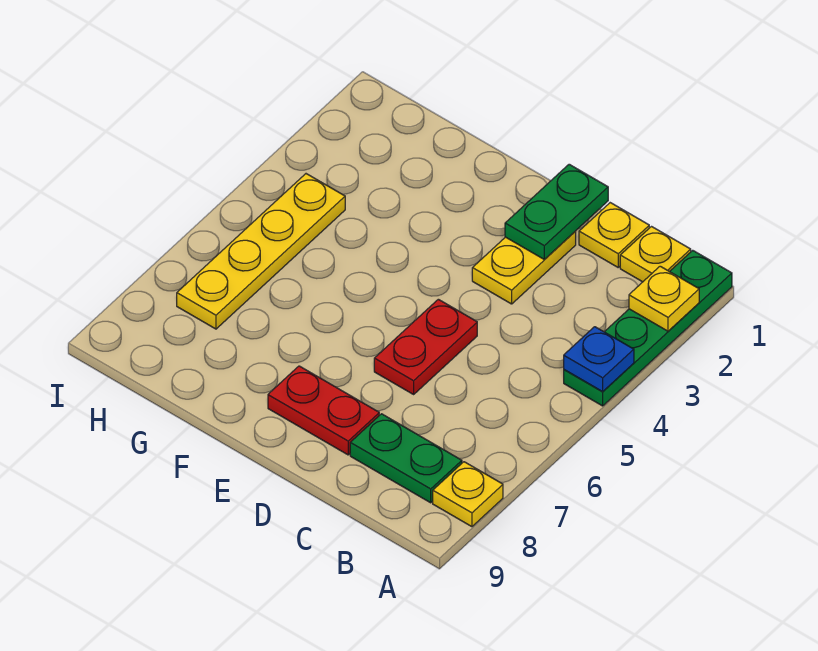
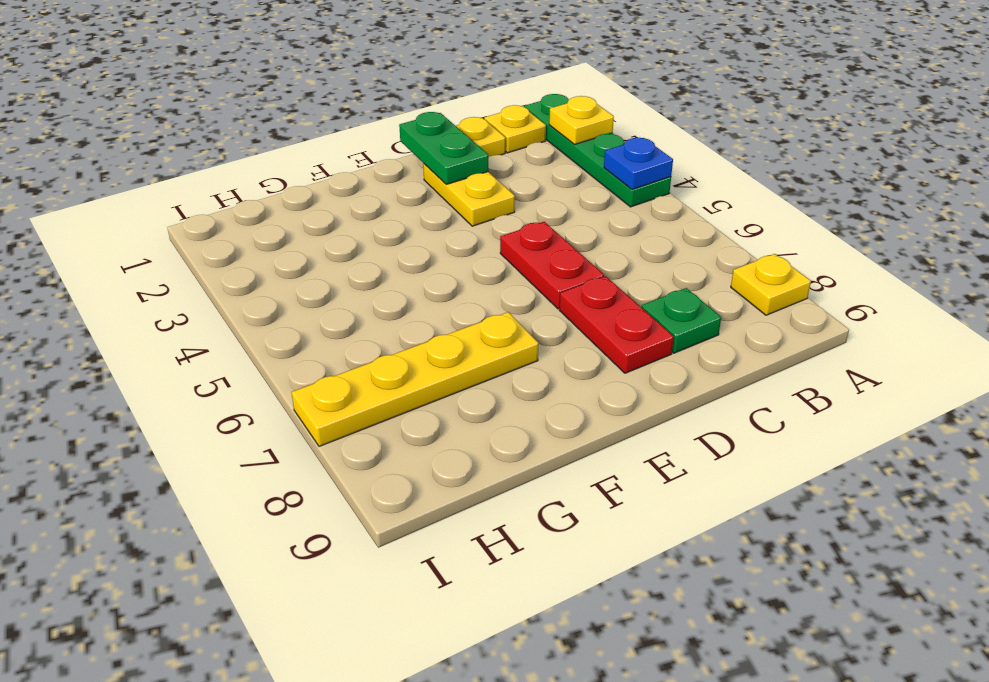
green 1x2 plate [350,414,462,503] -> green 1x1 plate [642,288,721,353]
red 1x2 plate [268,366,379,455] -> red 1x2 plate turned to [560,276,674,373]
yellow 1x4 plate [177,174,345,329] -> yellow 1x4 plate turned to [292,312,539,446]

